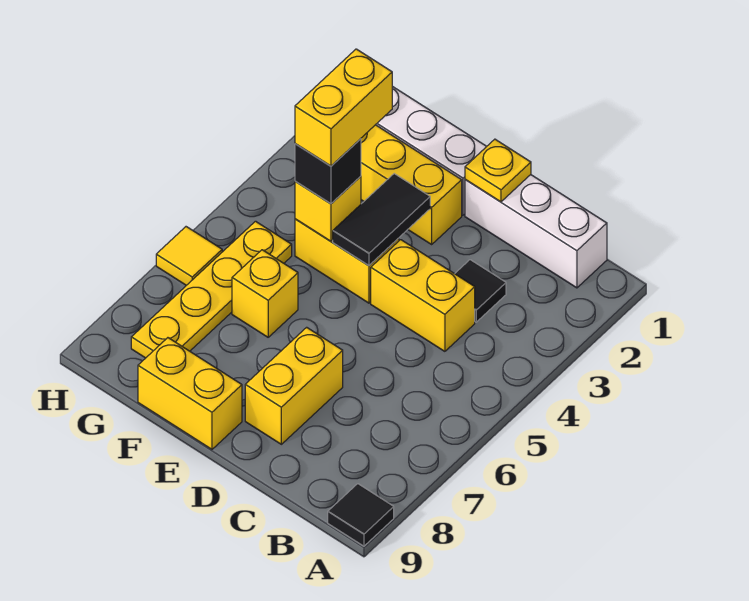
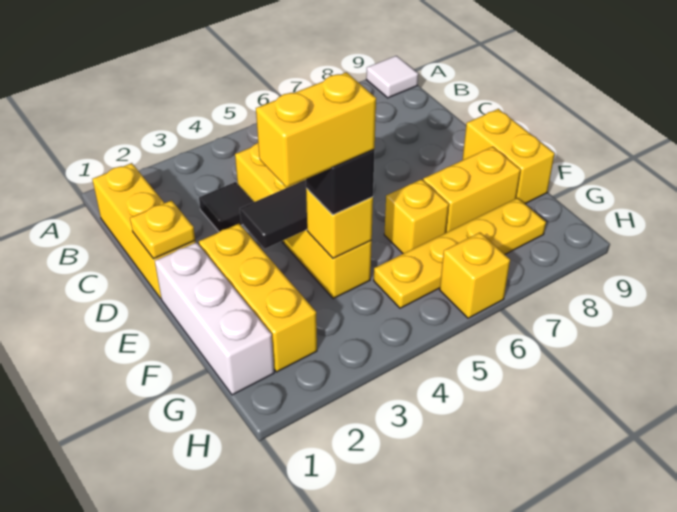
black 1x1 tile [328,484,394,546] -> white 1x1 tile [366,56,418,98]
white 1x3 brick [465,175,607,288] -> yellow 1x3 brick [92,163,196,299]
yellow 1x2 brick [245,327,343,444] -> yellow 1x2 brick moved to [423,147,521,233]
yellow 1x1 tile [156,227,222,285] -> yellow 1x1 brick [440,233,510,318]

